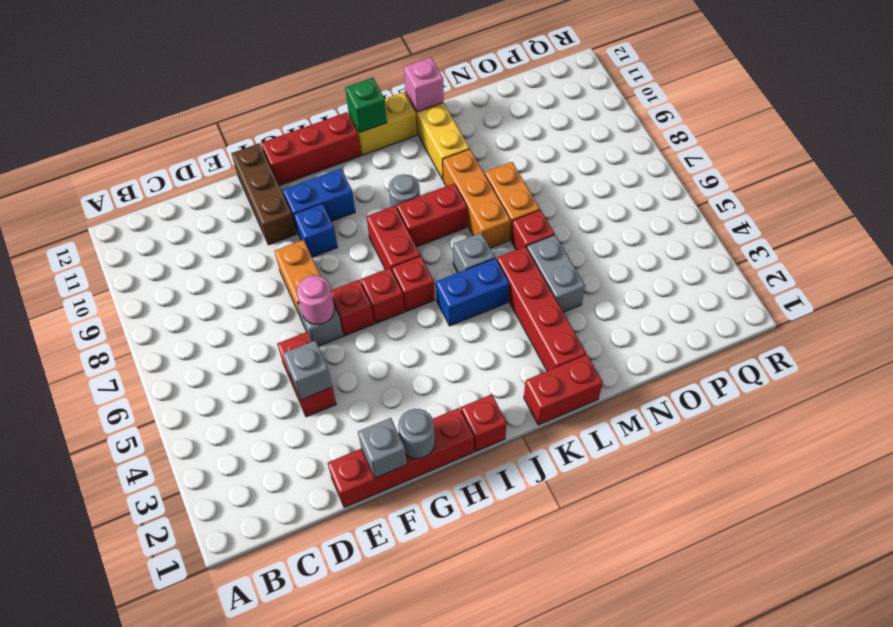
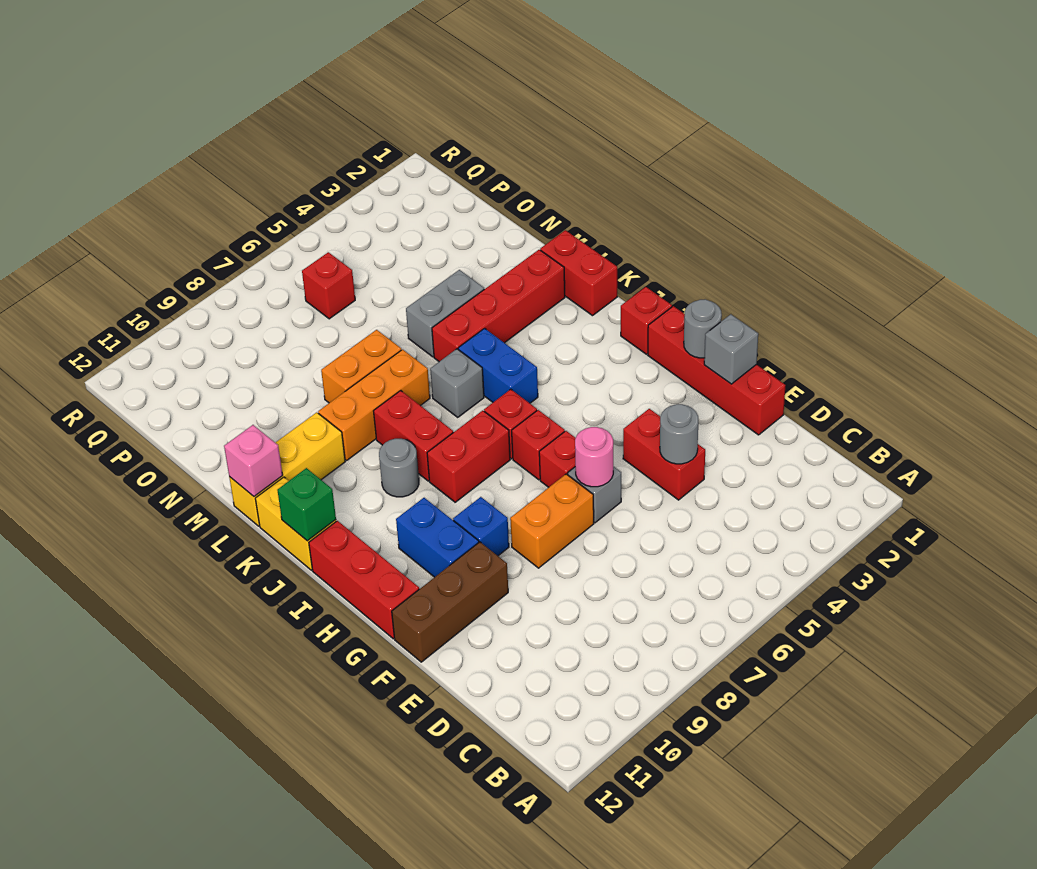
red 1x2 brick [277,332,336,417] -> red 1x2 brick turned to [623,409,705,500]
grey 1x1 brick [283,341,332,400] -> grey 1x1 round brick [660,404,698,464]
red 1x1 brick [511,210,555,250] -> red 1x1 brick moved to [302,252,355,319]

